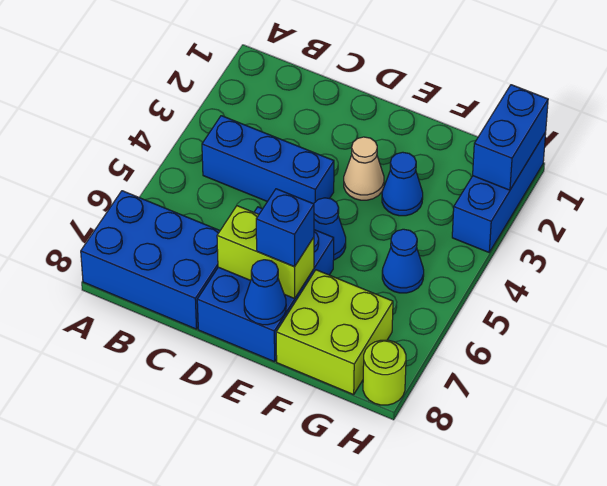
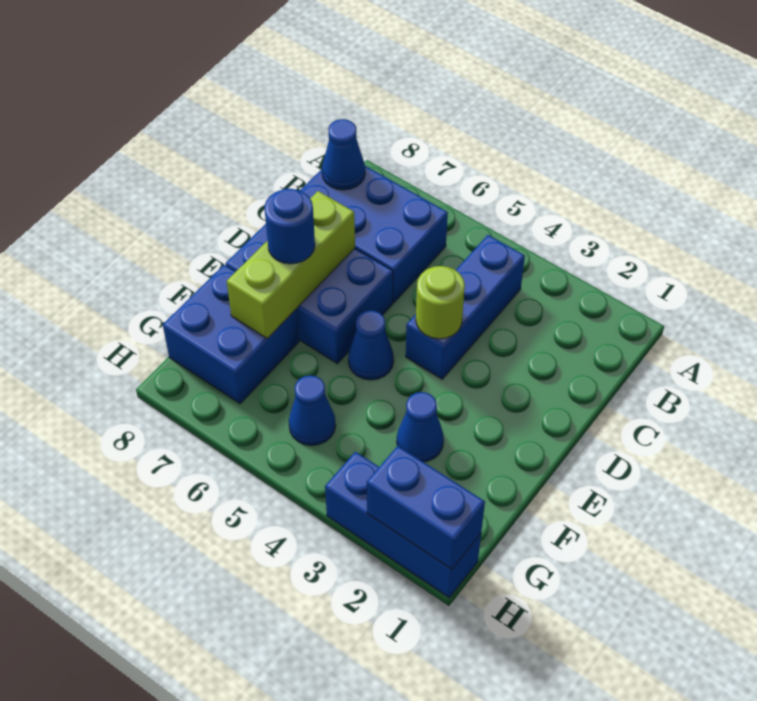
blue 2x3 brick [81,191,220,329] -> blue 2x3 brick turned to [300,166,448,303]
lime 1x2 brick [217,206,314,299] -> lime 1x3 brick [227,191,355,339]
tan 1x1 cone [344,137,384,200] -> none
blue 1x1 brick [256,189,314,267] -> blue 1x1 round brick [264,188,315,264]
blue 1x1 cone [244,260,286,325] -> blue 1x1 cone moved to [322,119,365,190]
lime 2x2 brick [276,270,393,395] -> blue 2x2 brick [163,265,299,404]
lime 1x1 round brick [363,340,406,405] -> lime 1x1 round brick moved to [416,266,465,339]

